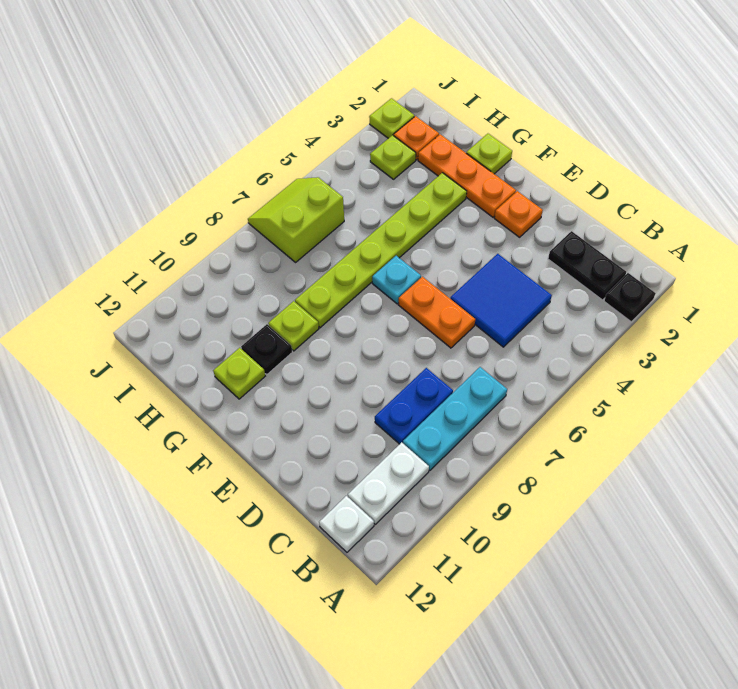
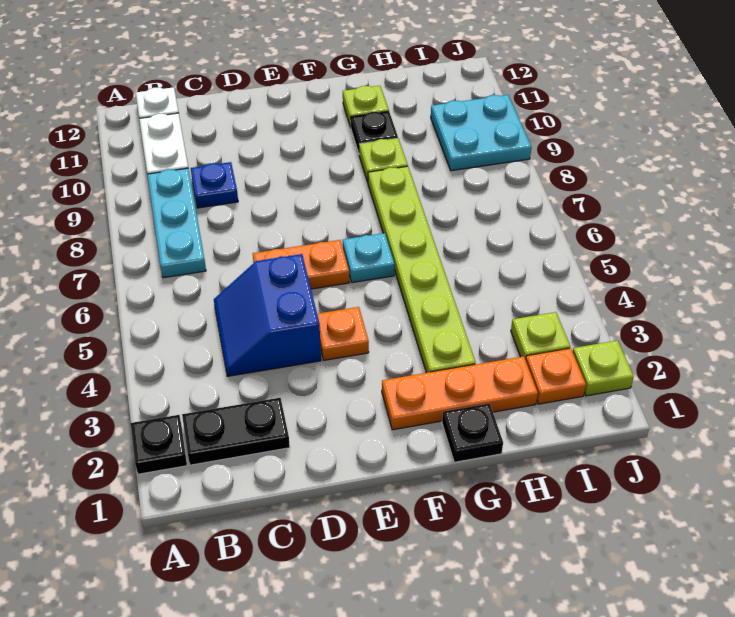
blue 2x2 tile [450,254,552,347] -> blue 2x2 slope [214,254,321,376]
blue 1x2 plate [375,368,453,444] -> blue 1x1 plate [191,162,238,208]
orange 1x1 plate [494,191,543,237] -> orange 1x1 plate moved to [317,307,369,360]
lime 1x1 plate [466,134,512,174] -> black 1x1 plate [442,403,503,462]
lime 2x2 slope [248,177,344,262] -> none
none -> cyan 2x2 plate [431,95,532,171]

